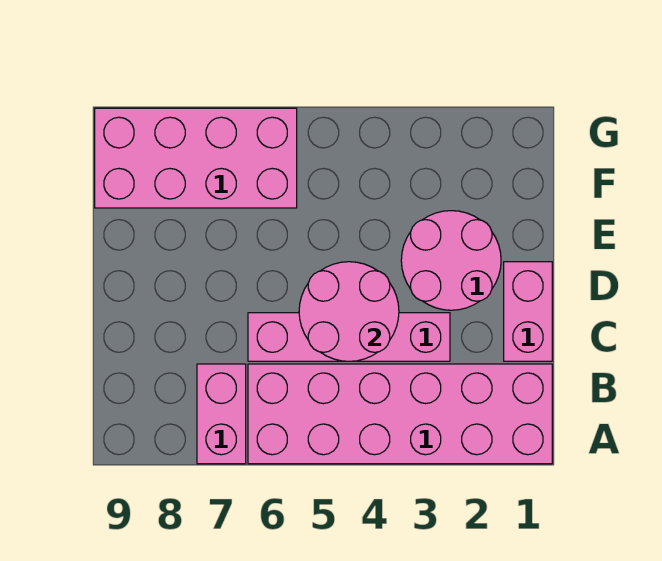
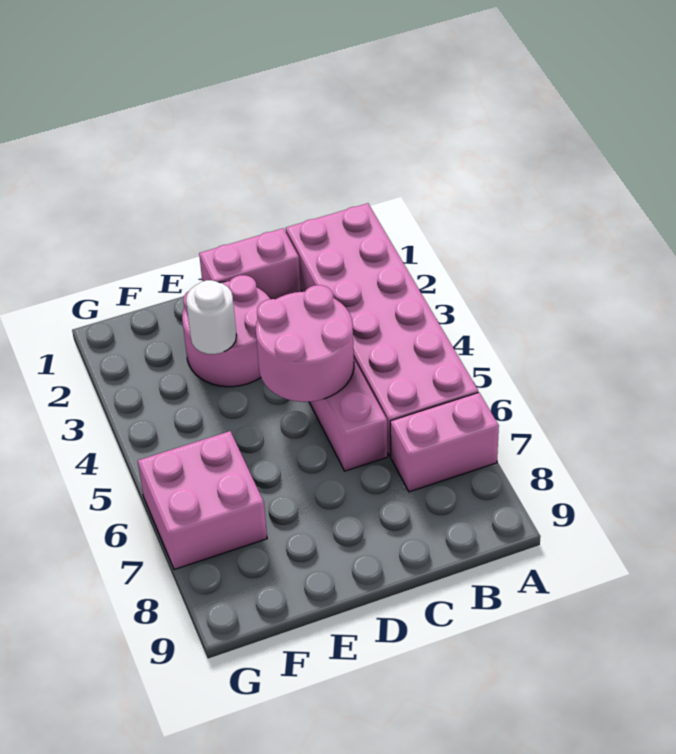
none -> white 1x1 round brick [186,280,237,354]
pink 2x4 brick [95,108,297,208] -> pink 2x2 brick [138,431,267,570]

